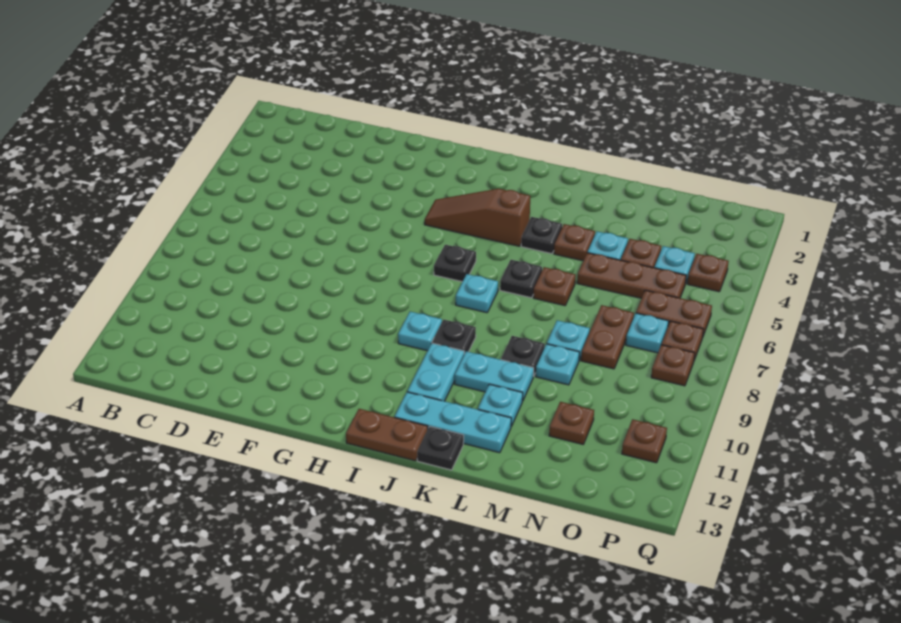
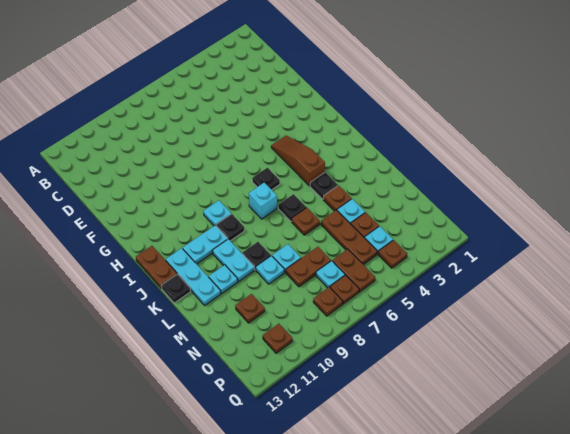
cyan 1x1 plate [456,274,498,313] -> cyan 1x1 brick [249,183,277,219]

